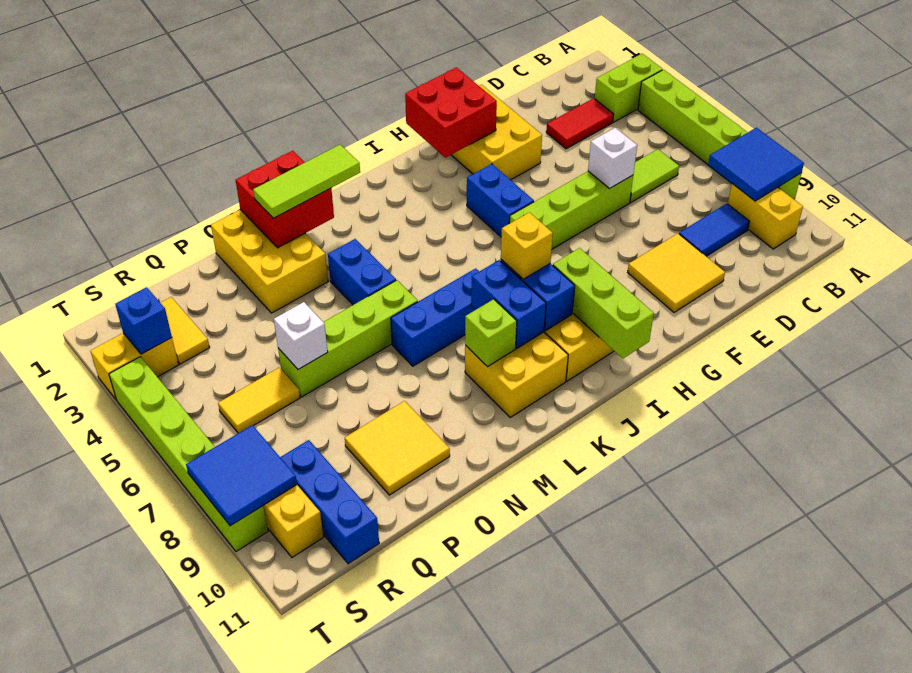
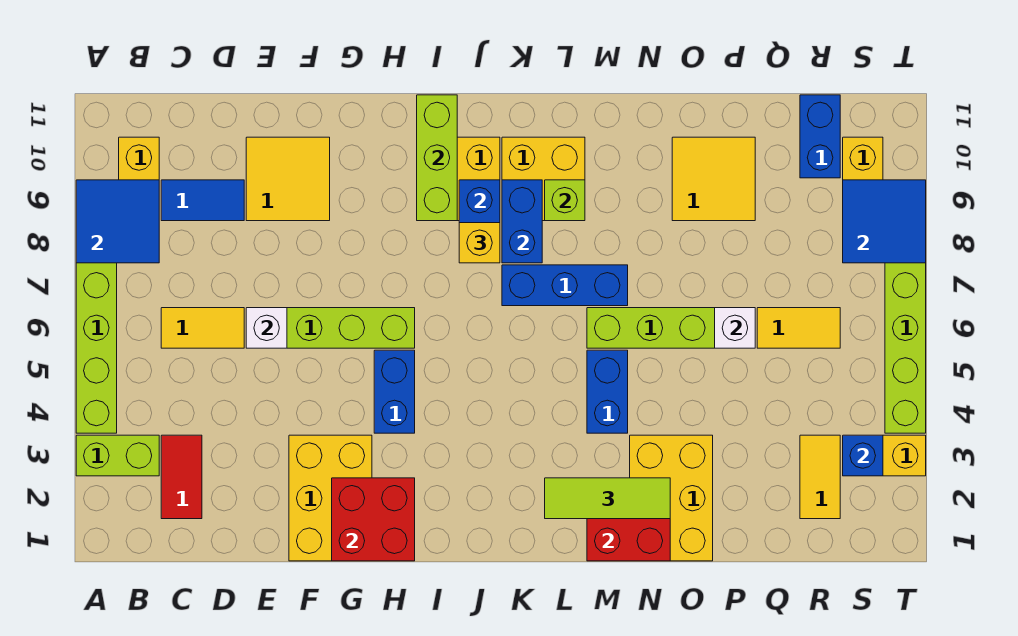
red 1x2 tile [546,98,614,149] -> red 1x2 tile turned to [161,435,202,519]
lime 1x2 tile [630,149,679,202] -> yellow 1x2 tile [161,308,244,348]
blue 1x3 brick [280,440,379,564] -> blue 1x2 brick [800,95,840,178]

